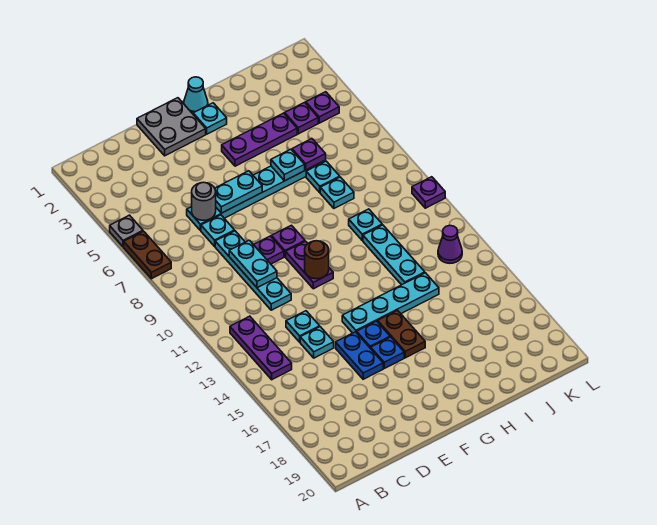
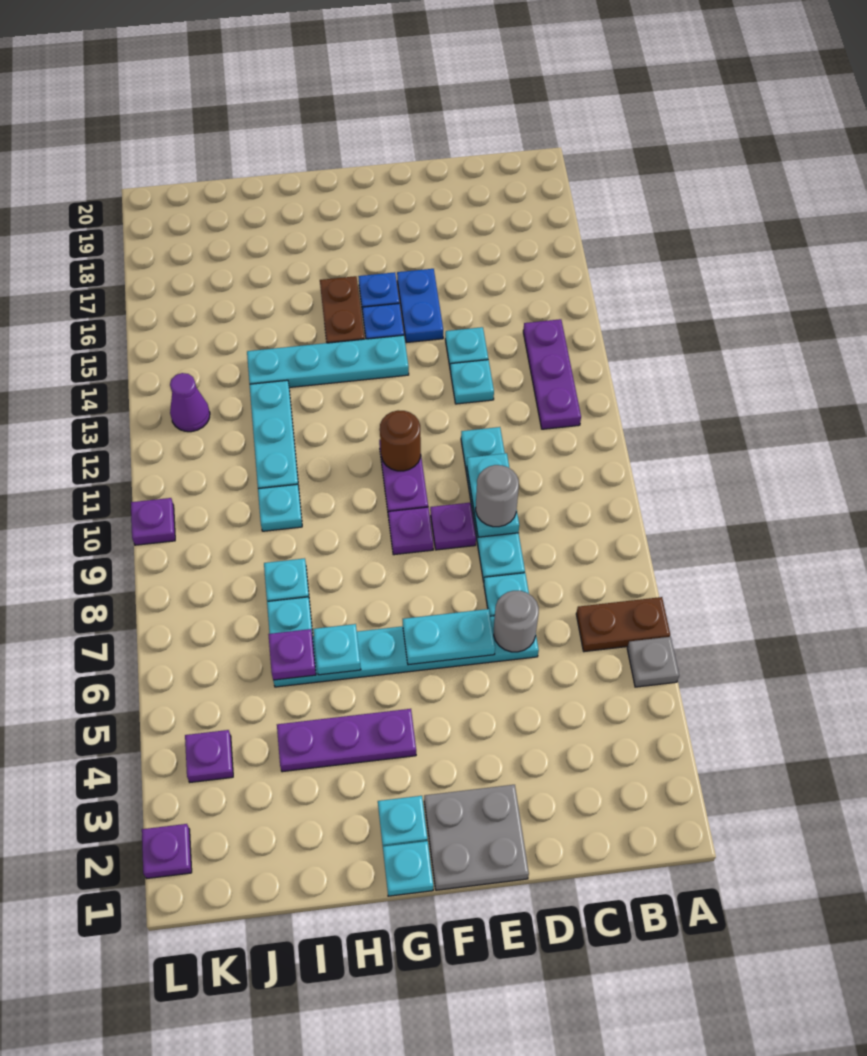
brown 1x2 plate [124,231,171,279] -> brown 1x2 plate turned to [576,597,670,652]
none -> grey 1x1 round brick [476,465,519,527]
cyan 1x1 cone [184,77,208,114] -> cyan 1x1 plate [383,841,433,896]
purple 1x1 plate [285,102,318,134] -> purple 1x1 plate moved to [142,824,192,879]

